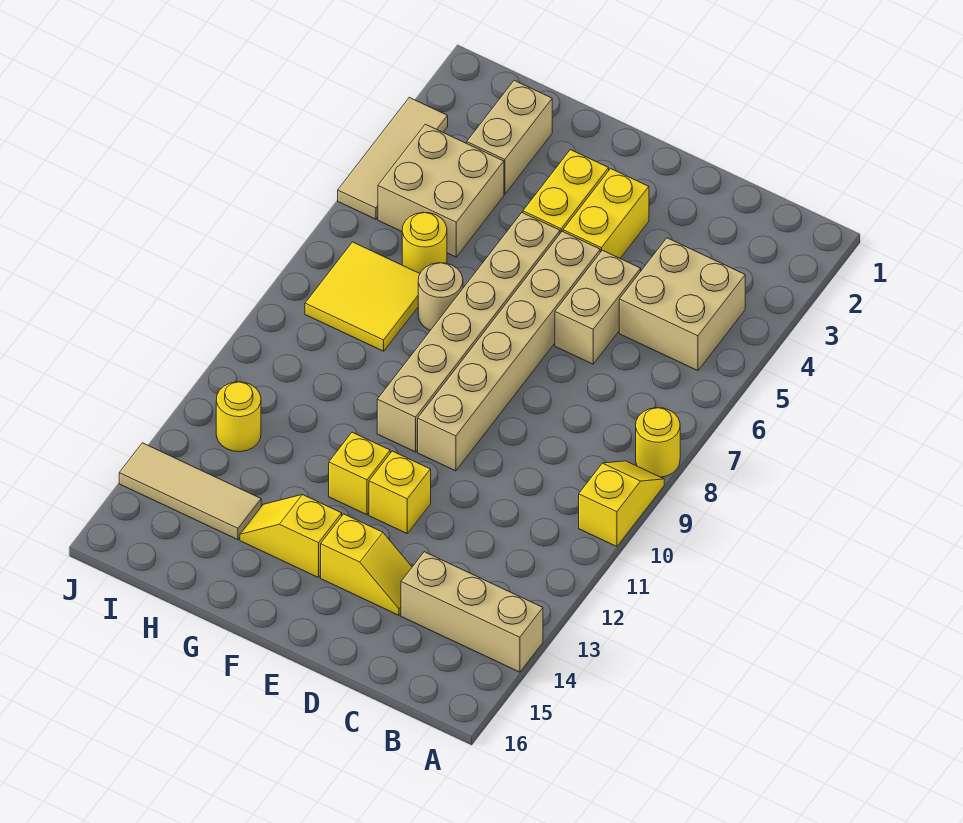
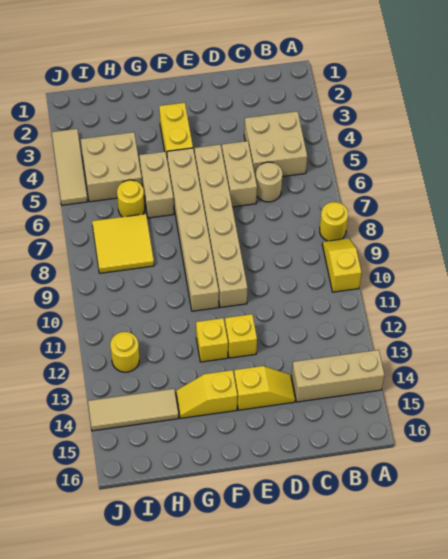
yellow 1x2 brick [563,169,649,258] -> none
tan 1x1 round brick [418,263,463,330] -> tan 1x1 round brick moved to [256,162,282,202]
tan 1x2 brick [467,80,552,194] -> tan 1x2 brick moved to [139,152,174,218]

